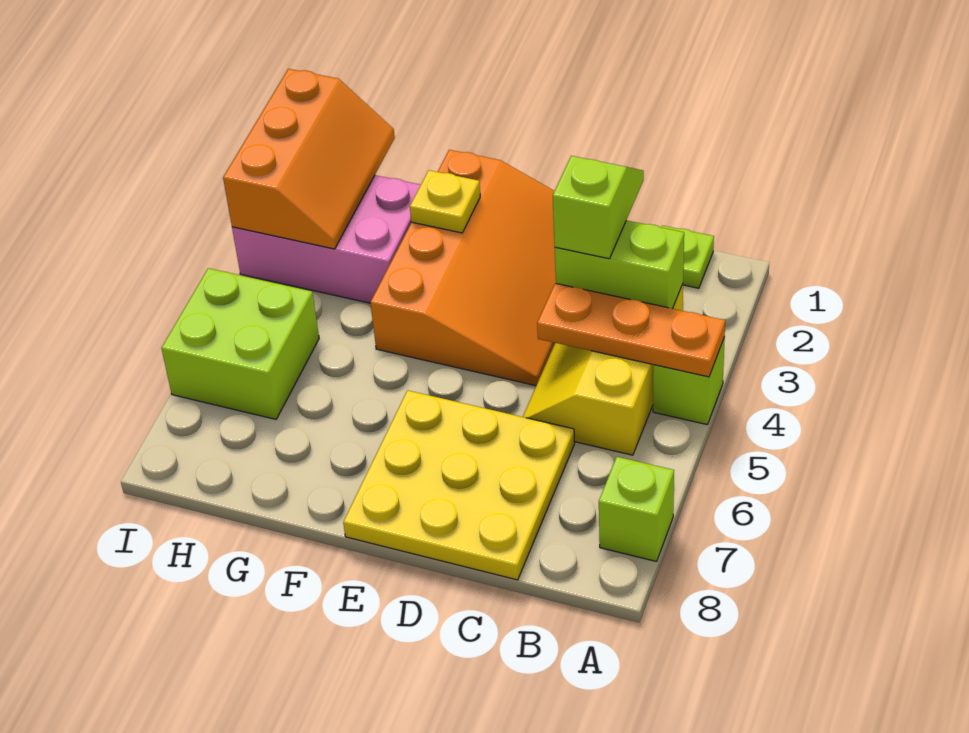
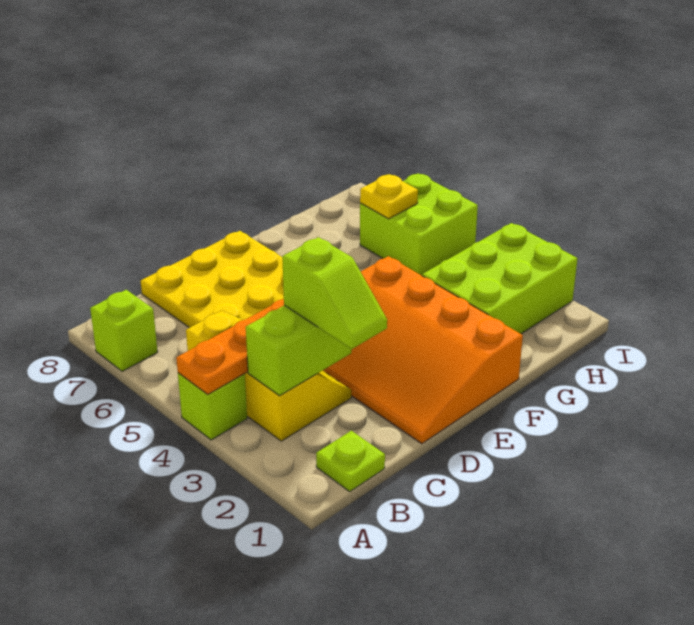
yellow 1x1 plate [410,170,480,233] -> yellow 1x1 plate moved to [360,174,418,219]
pink 2x3 brick [232,175,421,303] -> lime 2x3 brick [422,223,578,334]
orange 2x3 slope [223,69,395,249] -> none

